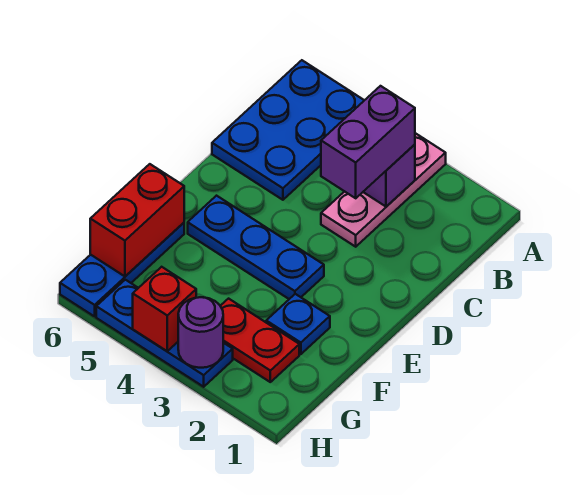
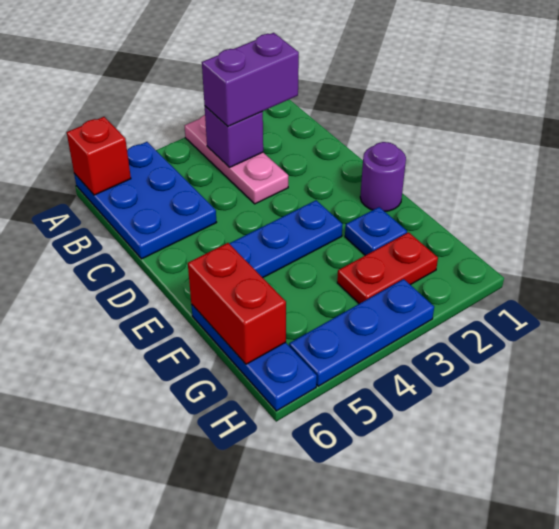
purple 1x2 brick [321,86,415,198] -> purple 1x2 brick turned to [202,33,299,126]
purple 1x1 round brick [178,297,223,368] -> purple 1x1 round brick moved to [360,142,406,211]
red 1x1 brick [133,267,196,351] -> red 1x1 brick moved to [67,117,131,195]

